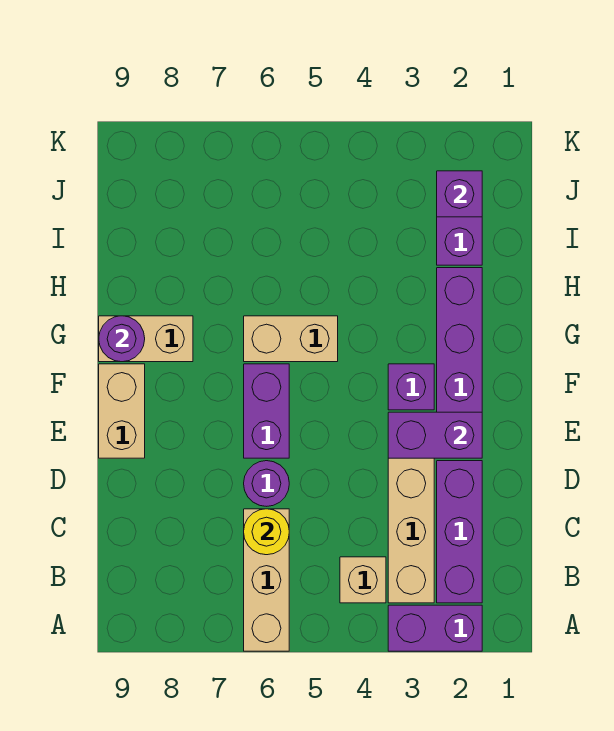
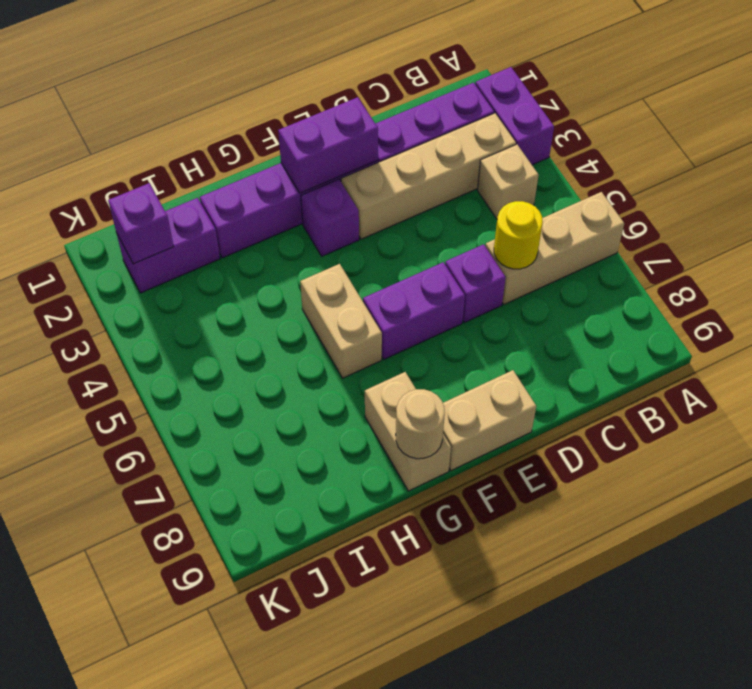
purple 1x1 round brick [244,461,289,506] -> purple 1x1 brick [445,244,506,323]
purple 1x2 brick [388,412,482,458] -> purple 1x2 brick turned to [278,97,378,193]
purple 1x1 round brick [99,316,145,362] -> tan 1x1 round brick [396,389,445,459]

